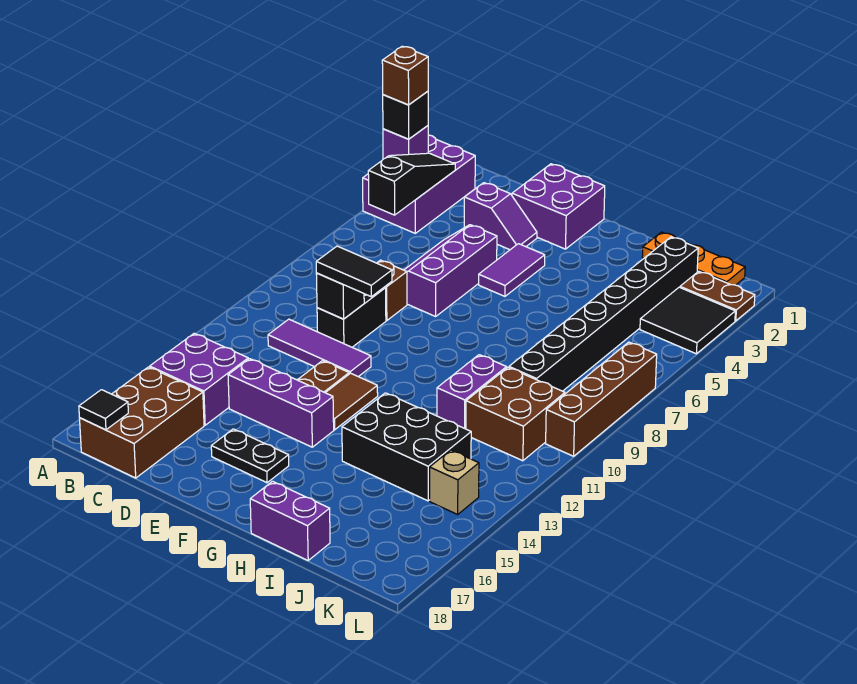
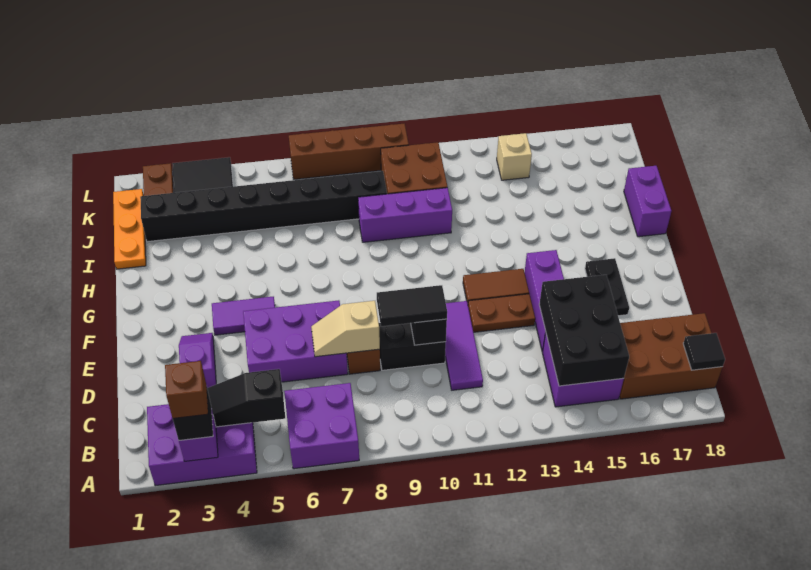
purple 2x3 slope [404,225,497,316] -> purple 2x3 brick [243,300,348,382]
none -> tan 1x2 slope [311,301,380,357]
black 1x2 tile [316,246,392,297] -> black 1x2 tile turned to [377,285,447,326]
purple 2x2 brick [512,164,605,249] -> purple 2x2 brick moved to [284,383,359,469]
black 2x3 brick [342,393,471,501] -> black 2x3 brick moved to [539,275,629,386]
purple 1x2 brick [437,355,507,429] -> purple 1x3 brick [358,188,452,242]

